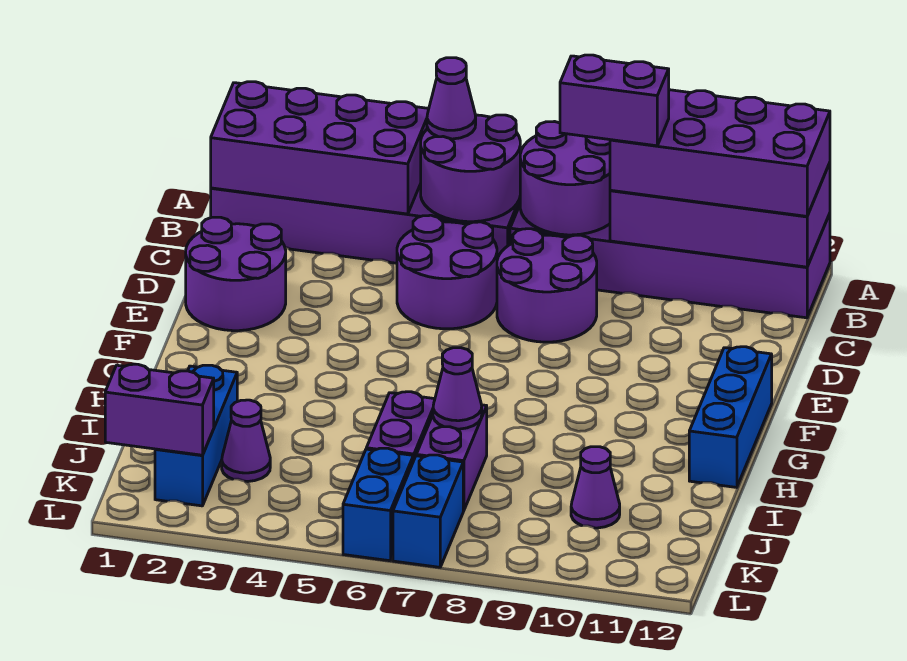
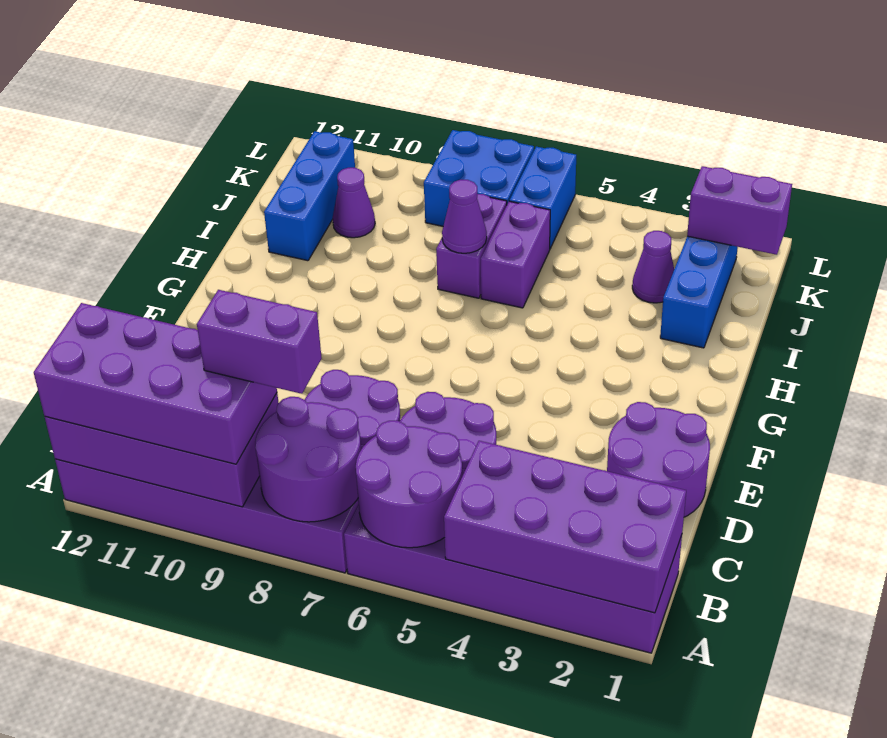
purple 1x1 cone [427,58,476,139] -> none
blue 1x3 brick [689,347,772,487] -> blue 1x3 brick moved to [264,131,355,261]
blue 1x2 brick [393,455,463,567] -> blue 2x2 brick [424,130,534,226]

